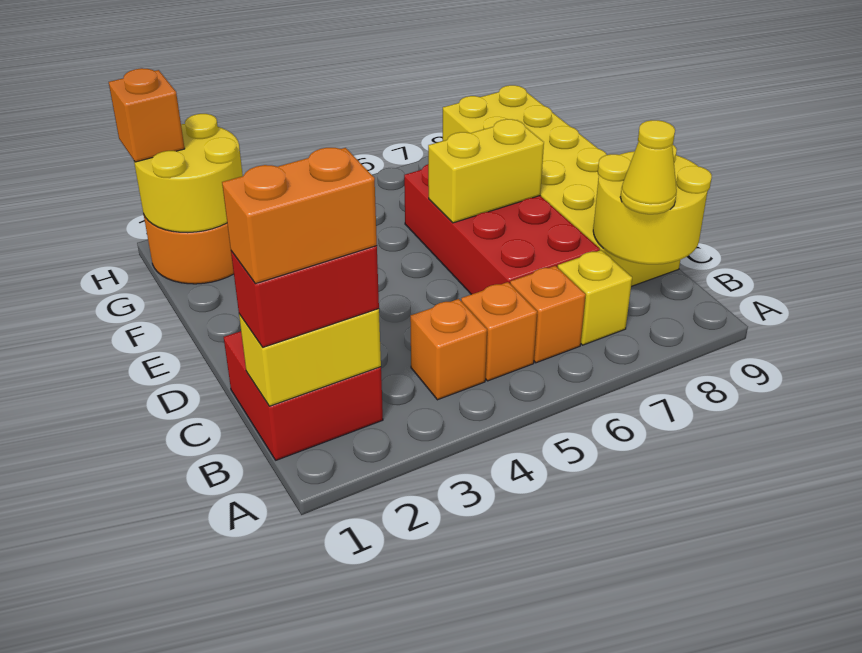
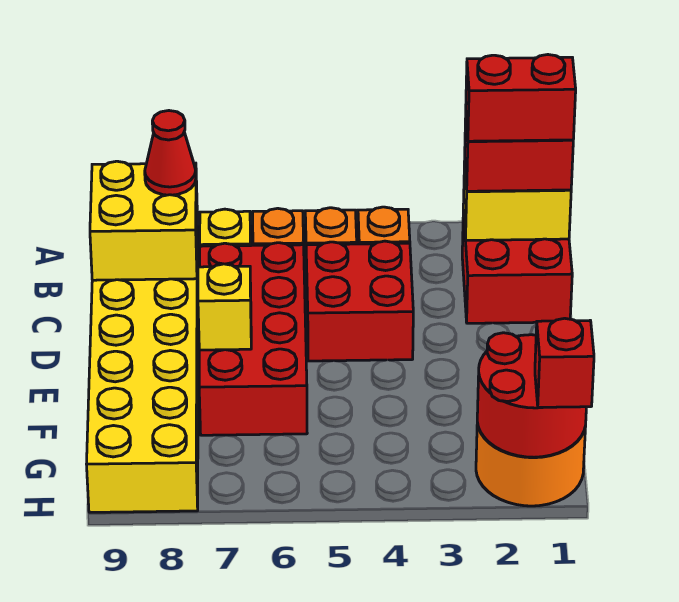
orange 1x2 brick [222,148,377,284] -> red 1x2 brick [466,55,576,141]
yellow 2x2 round brick [593,145,712,264] -> yellow 2x2 brick [90,161,197,280]
yellow 1x1 cone [620,120,677,214] -> red 1x1 cone [145,111,196,195]
none -> red 2x2 brick [306,241,413,361]
yellow 1x2 brick [428,119,544,223] -> yellow 1x1 brick [198,264,251,350]
yellow 2x2 round brick [134,114,243,233] -> red 2x2 round brick [477,333,586,457]
orange 1x1 brick [109,68,185,162] -> red 1x1 brick [535,318,594,407]

